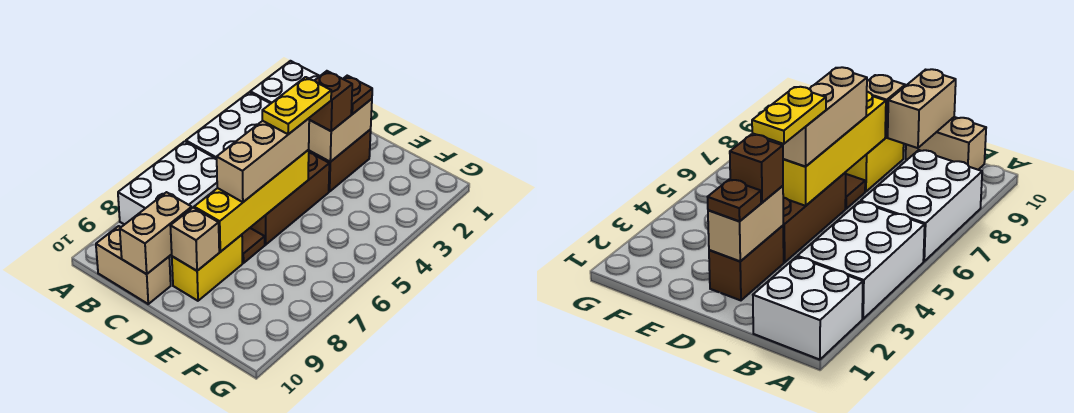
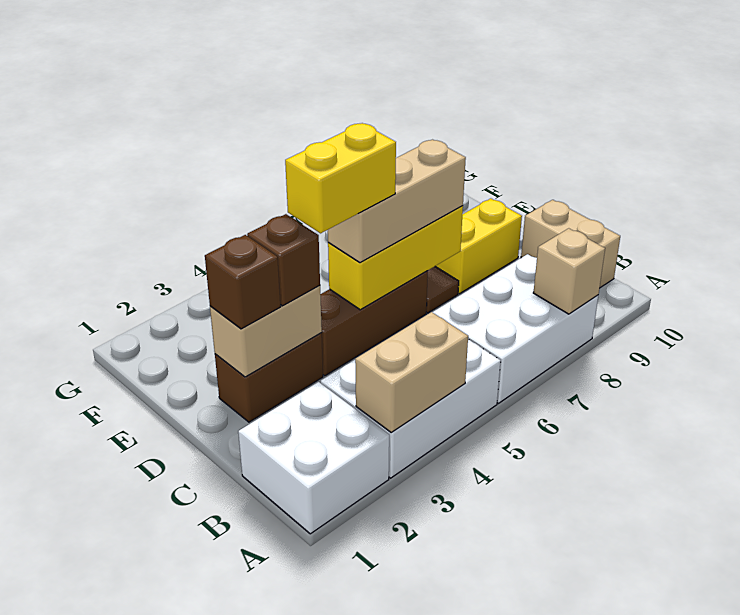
tan 1x2 brick [120,192,192,274] -> tan 1x2 brick moved to [355,312,468,433]
brown 1x1 plate [343,76,372,114] -> brown 1x1 brick [205,235,281,329]
yellow 1x2 plate [262,77,331,134] -> yellow 1x2 brick [285,123,396,233]
yellow 1x4 brick [194,150,309,252] -> yellow 1x3 brick [328,206,463,310]
tan 1x1 brick [170,208,219,271] -> tan 1x1 brick moved to [533,228,605,314]

